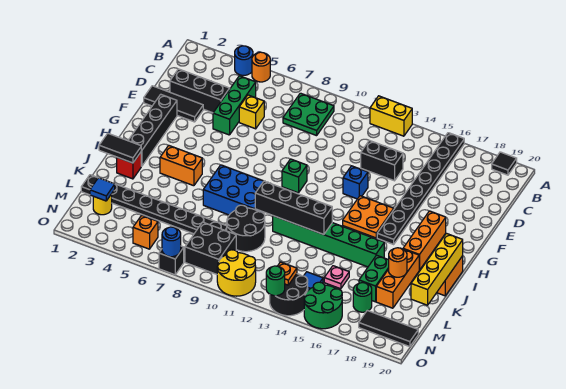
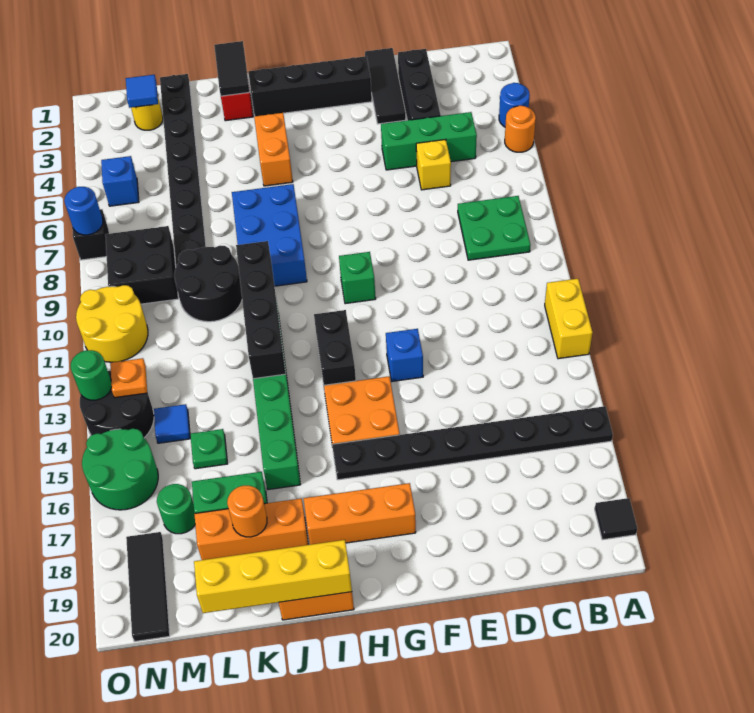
black 1x2 brick [361,140,403,181] -> black 1x2 brick moved to [314,310,356,385]
pink 1x1 plate [324,266,349,289] -> green 1x1 plate [190,429,228,469]
orange 1x1 brick [133,215,158,249] -> blue 1x1 brick [101,156,139,206]

